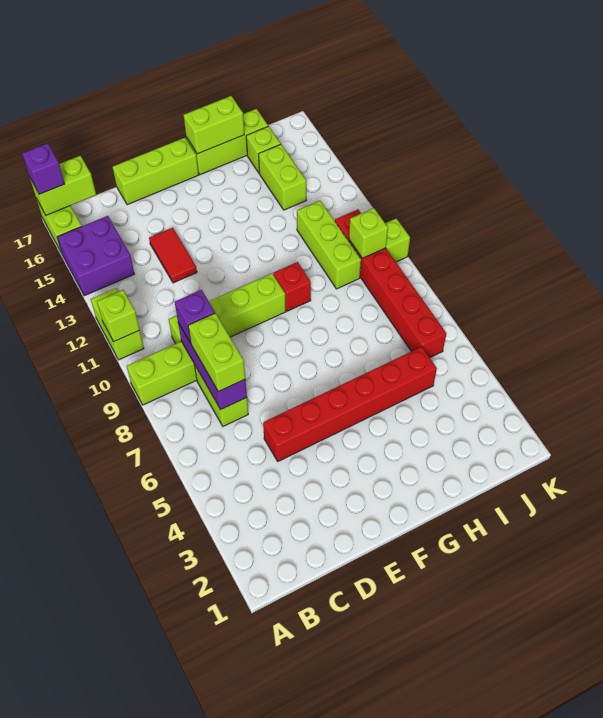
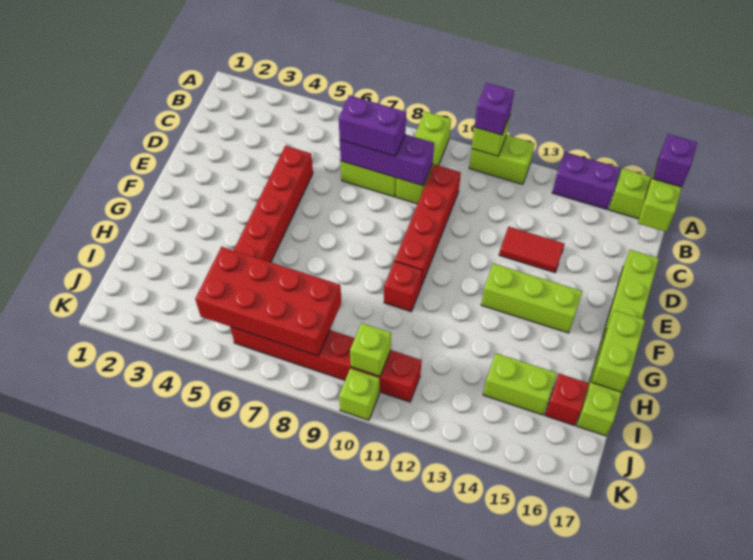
purple 2x2 brick [57,216,134,296] -> purple 1x2 brick [552,152,621,209]
lime 1x2 brick [188,313,245,392] -> purple 1x2 brick [339,95,406,156]
purple 1x1 brick [175,290,215,343] -> purple 1x1 brick moved to [475,83,514,135]
lime 1x4 brick [169,273,286,344] -> red 1x4 brick [395,164,461,286]
none -> red 2x4 brick [195,247,341,356]
lime 1x3 brick [297,201,361,289] -> lime 1x3 brick moved to [481,264,582,333]
lime 1x1 brick [246,126,281,173] -> red 1x1 brick [545,374,589,425]

